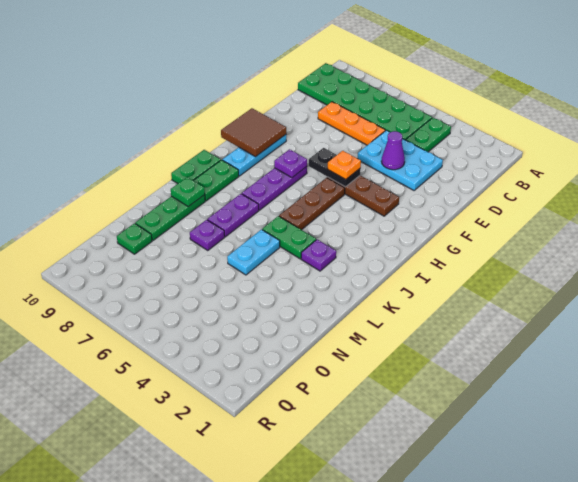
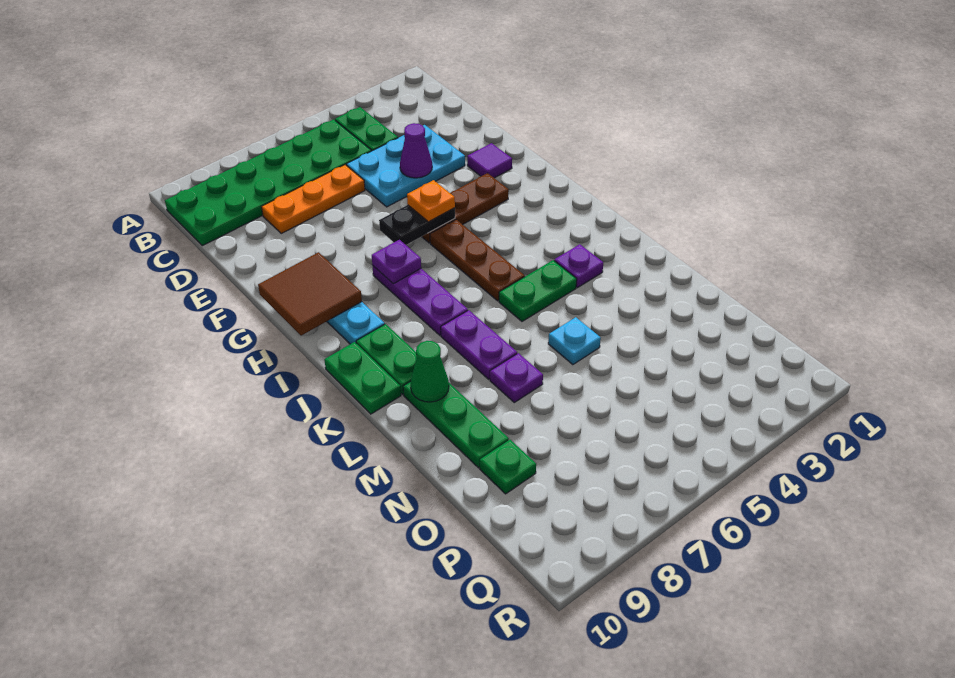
none -> purple 1x1 tile [467,143,512,178]
cyan 1x2 plate [227,230,280,275] -> cyan 1x1 plate [548,317,601,365]
green 1x1 plate [171,177,205,207] -> green 1x1 cone [411,341,449,402]

